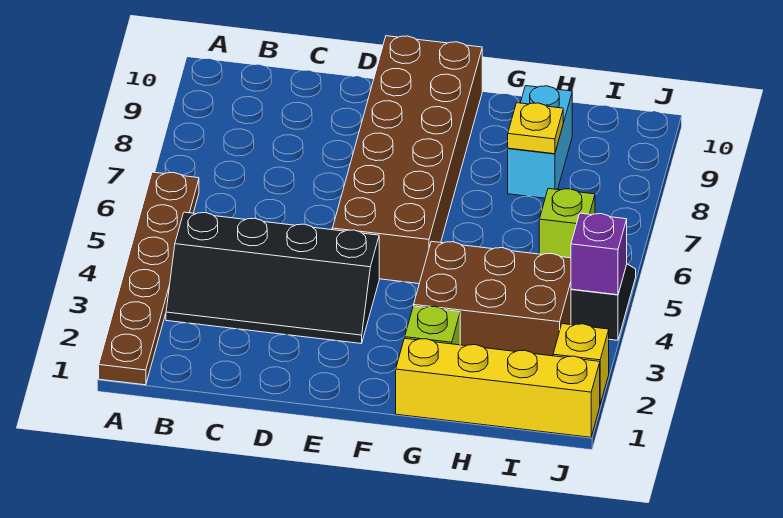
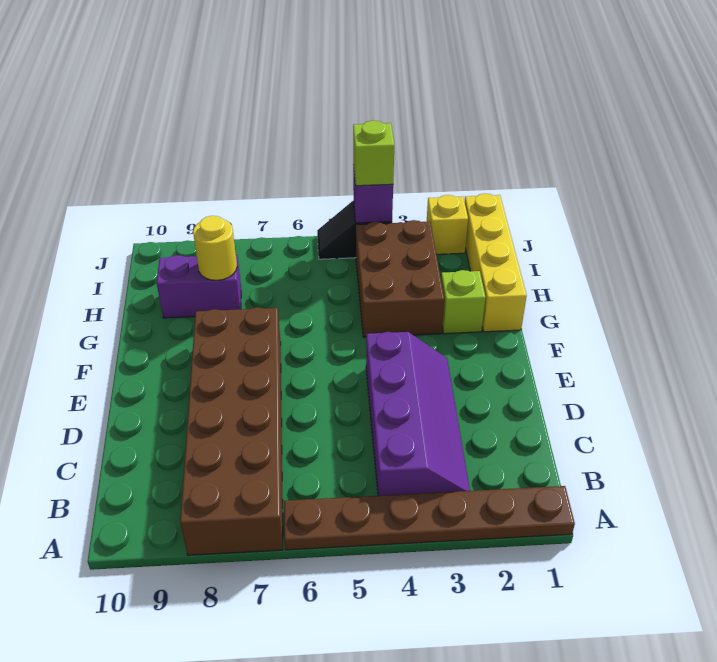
black 2x4 slope [166,212,379,344] -> purple 2x4 slope [366,332,470,496]
brown 2x6 brick [333,36,482,284] -> brown 2x6 brick turned to [180,307,283,555]
cyan 1x2 brick [508,86,572,198] -> purple 1x2 brick [157,255,241,318]
yellow 1x1 plate [508,103,563,154] -> yellow 1x1 round brick [193,216,237,280]
lime 1x1 brick [539,188,595,258] -> lime 1x1 brick moved to [353,121,394,186]

